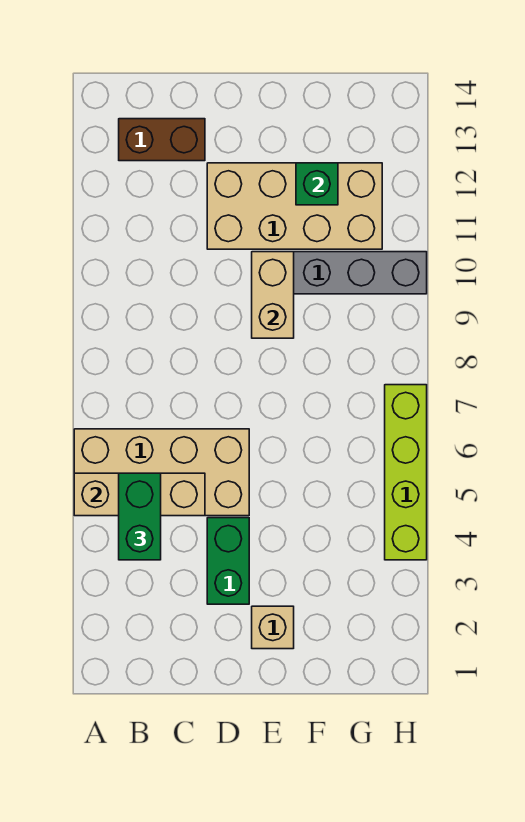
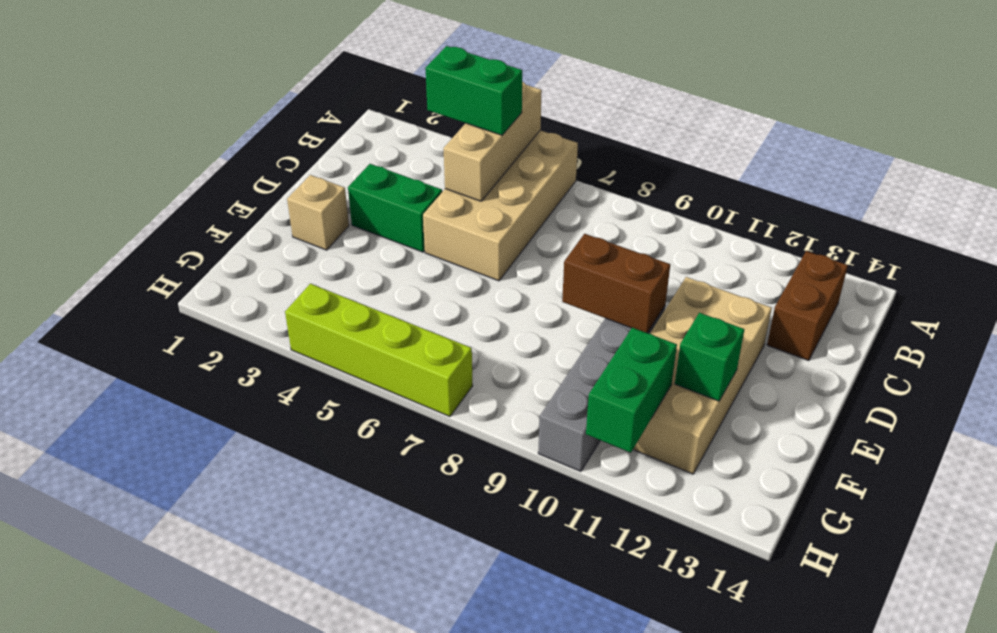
tan 1x2 brick [252,252,294,338] -> brown 1x2 brick [562,234,670,333]
none -> green 1x2 brick [586,328,677,453]

